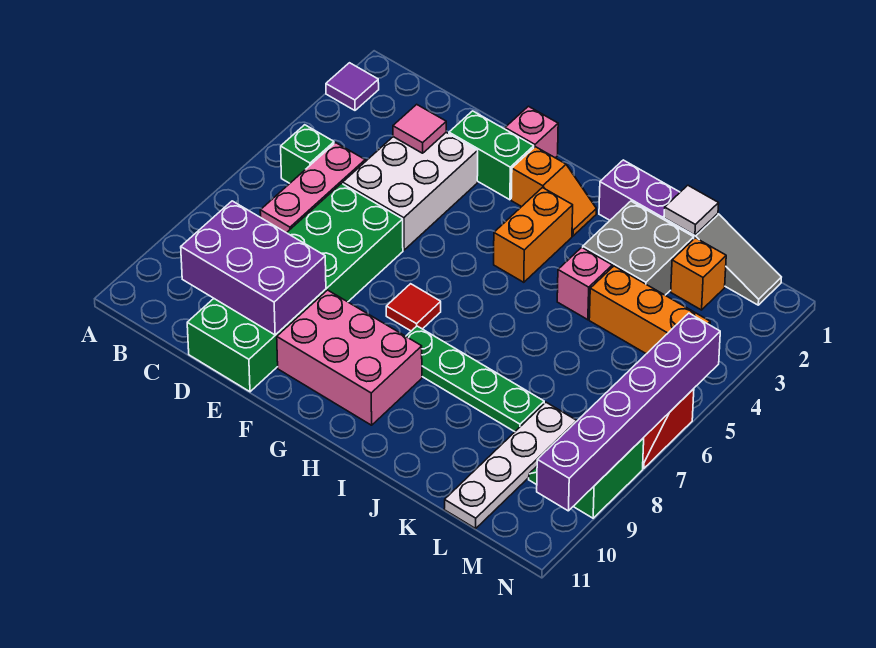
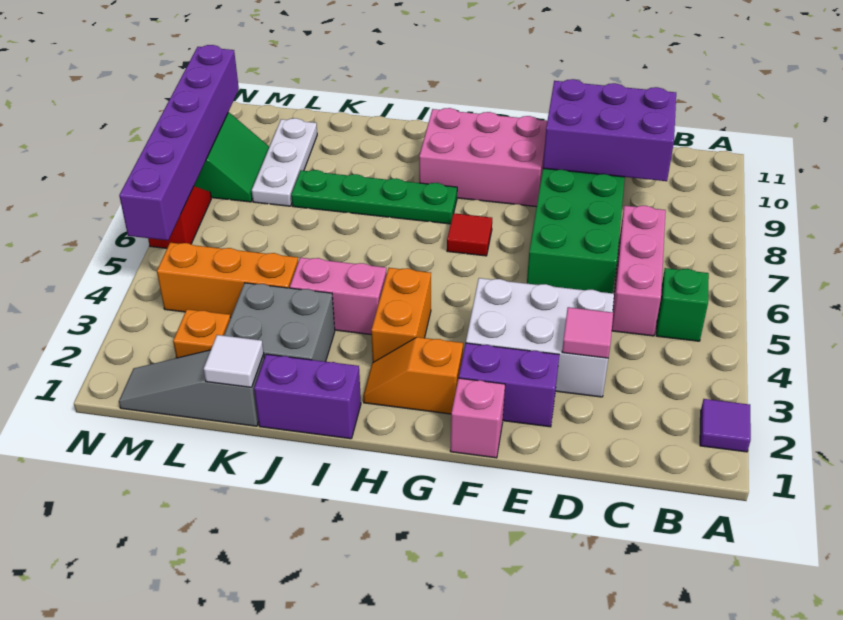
white 2x3 brick [343,132,478,250] -> white 2x3 brick turned to [466,278,614,397]
green 1x2 brick [449,111,534,200] -> purple 1x2 brick [459,343,559,427]
pink 1x1 brick [557,247,612,320] -> pink 1x2 brick [290,258,387,335]
white 1x4 plate [444,402,577,528] -> white 1x3 plate [252,118,317,206]

